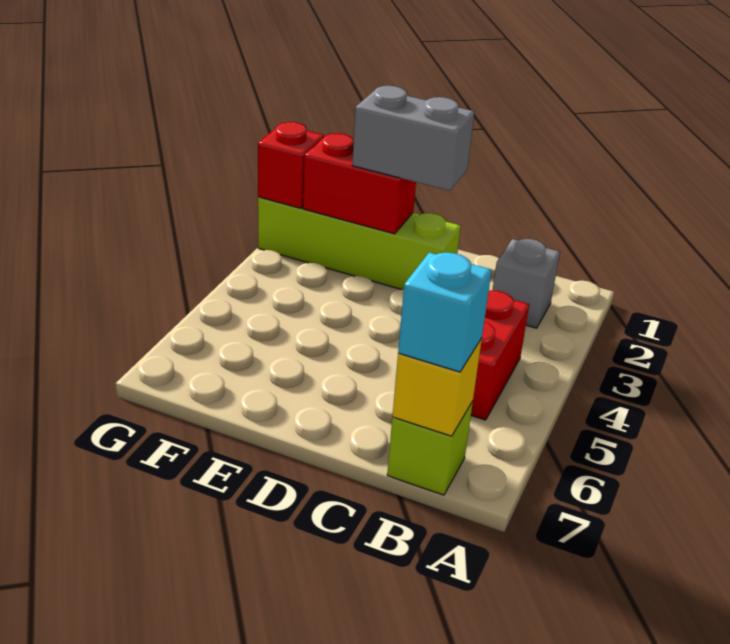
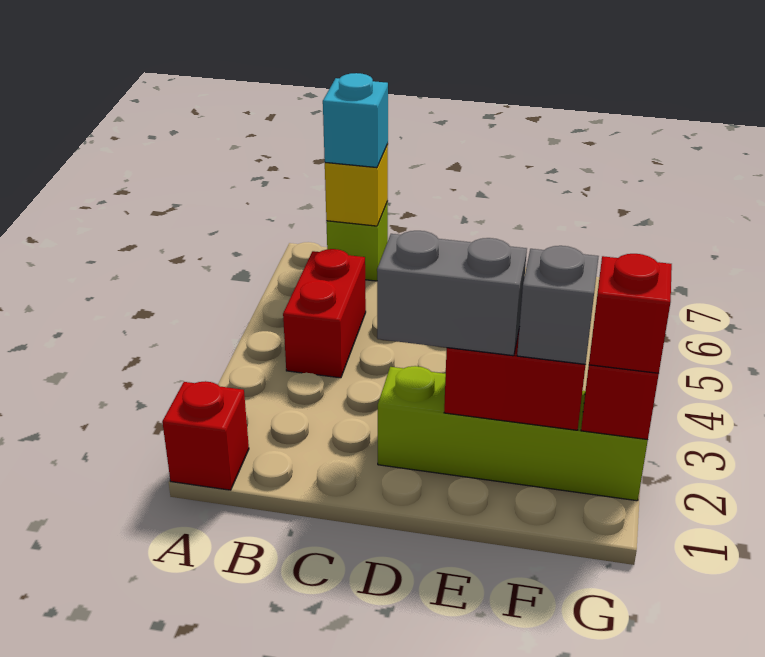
none -> red 1x1 brick [162,381,249,490]
grey 1x1 brick [492,239,560,328] -> grey 1x1 brick moved to [517,246,599,364]
none -> red 1x1 brick [589,254,672,373]

